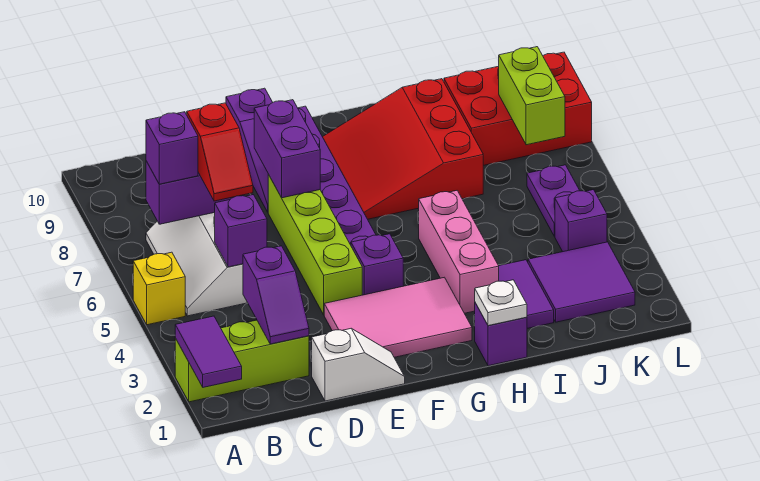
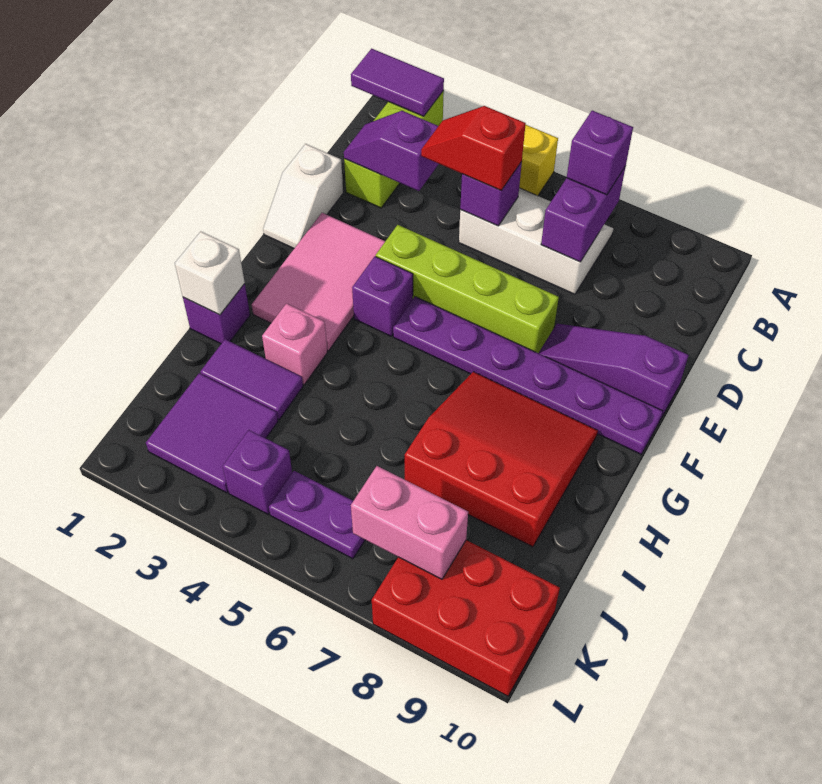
red 1x2 slope [187,103,253,201] -> red 1x2 slope moved to [421,106,526,190]
purple 1x2 brick [254,100,320,198] -> none
white 1x1 plate [475,280,527,326] -> white 1x1 brick [175,232,245,315]
pink 1x3 brick [419,191,499,313] -> pink 1x1 brick [262,303,327,384]
red 2x3 brick [444,52,592,165] -> red 2x3 brick turned to [372,540,560,696]
lime 1x2 brick [499,47,565,145] -> pink 1x2 brick [351,466,468,579]

